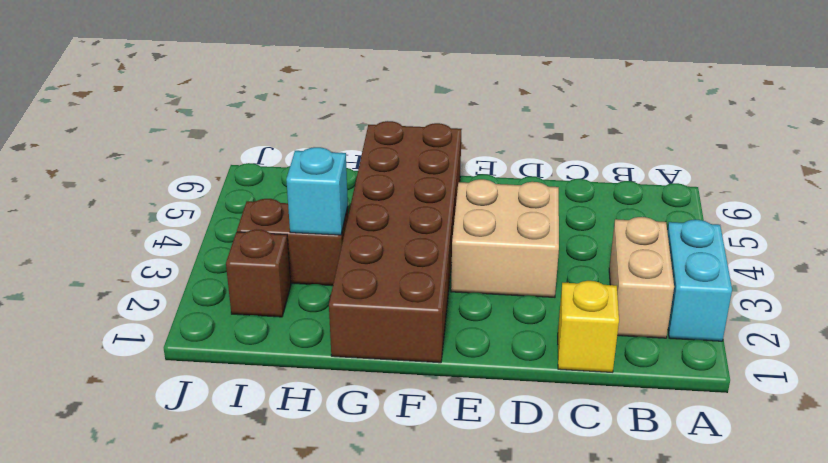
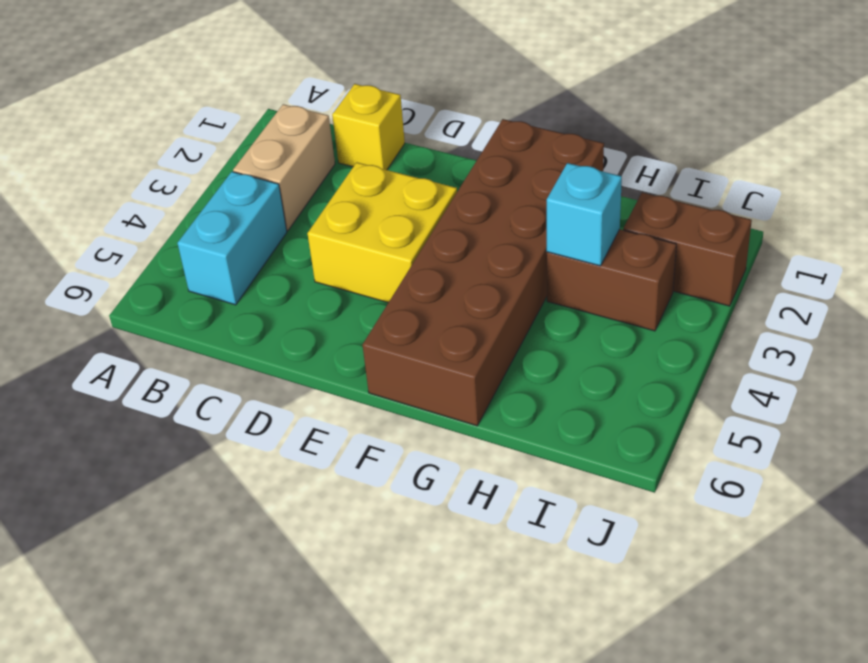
cyan 1x2 brick [667,220,732,341] -> cyan 1x2 brick moved to [178,172,287,305]
tan 2x2 brick [451,179,559,297] -> yellow 2x2 brick [307,162,457,303]
brown 1x1 brick [226,230,291,317] -> brown 1x2 brick [623,193,752,306]

